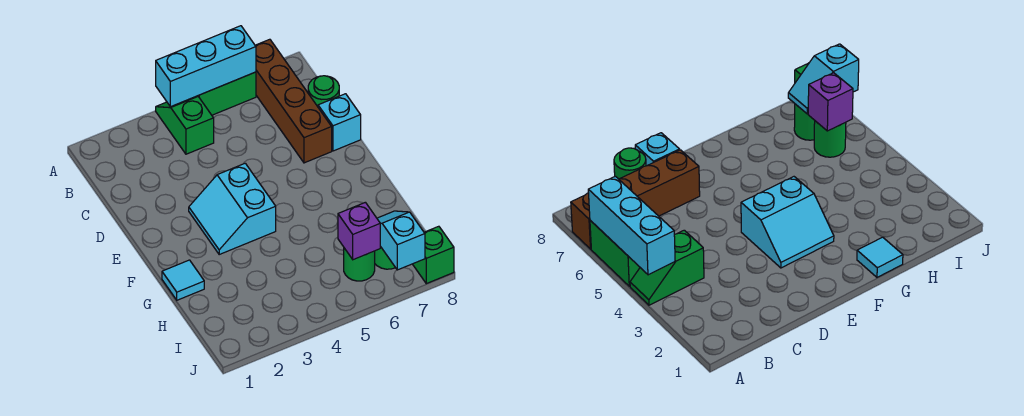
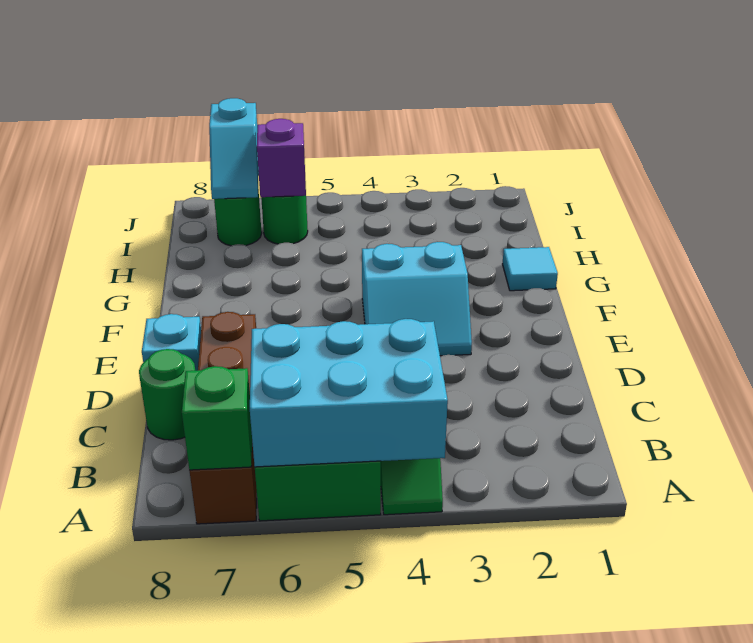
cyan 1x3 brick [156,26,256,107] -> cyan 2x3 brick [250,319,448,467]
cyan 2x2 slope [189,163,276,254] -> cyan 2x2 slope turned to [362,242,472,356]
green 1x1 brick [413,226,454,284] -> green 1x1 brick moved to [182,366,252,470]

